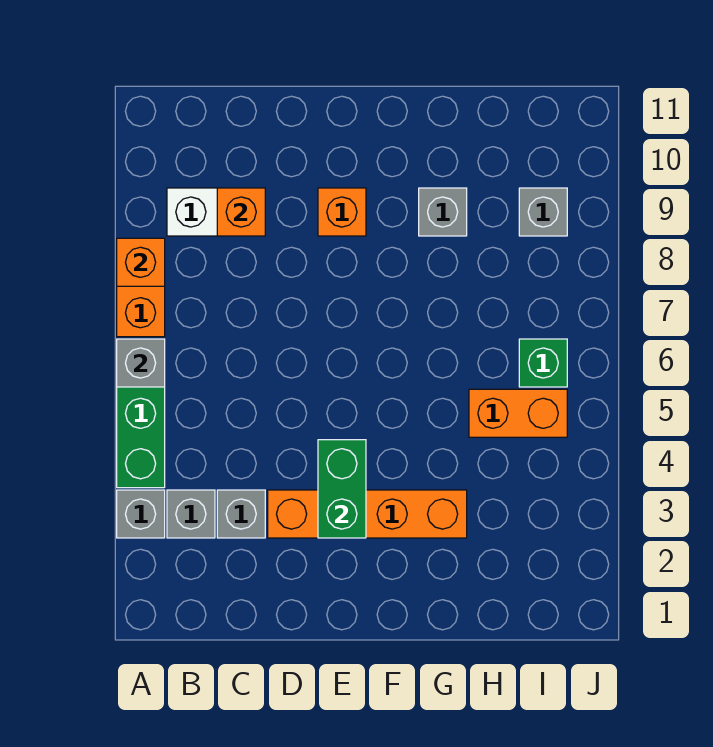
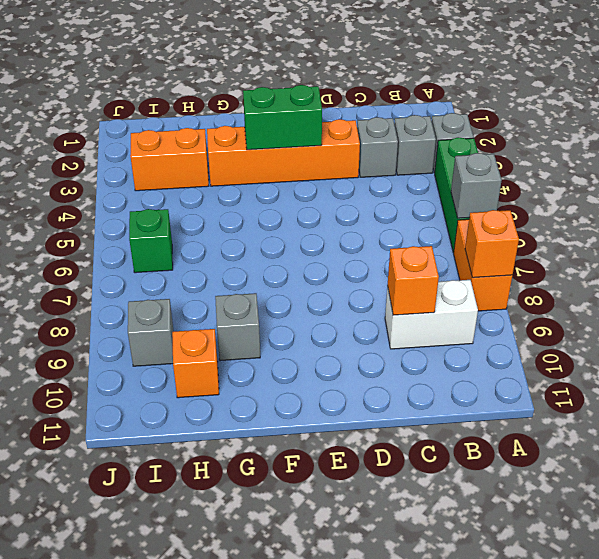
green 1x2 brick [318,440,366,538] -> green 1x2 brick turned to [243,85,322,150]
orange 1x1 brick [318,188,366,236] -> orange 1x1 brick moved to [172,329,219,398]
orange 1x2 brick [469,389,567,437] -> orange 1x2 brick moved to [130,128,209,191]

